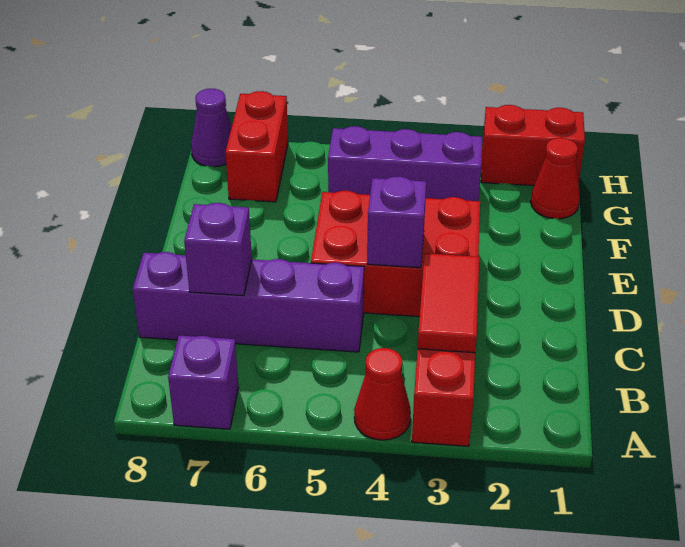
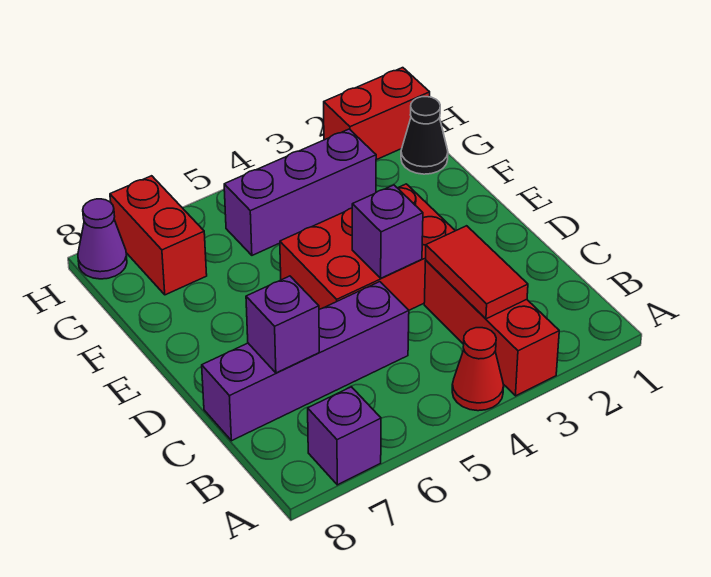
red 1x1 cone [531,138,580,219] -> black 1x1 cone [401,97,448,174]

